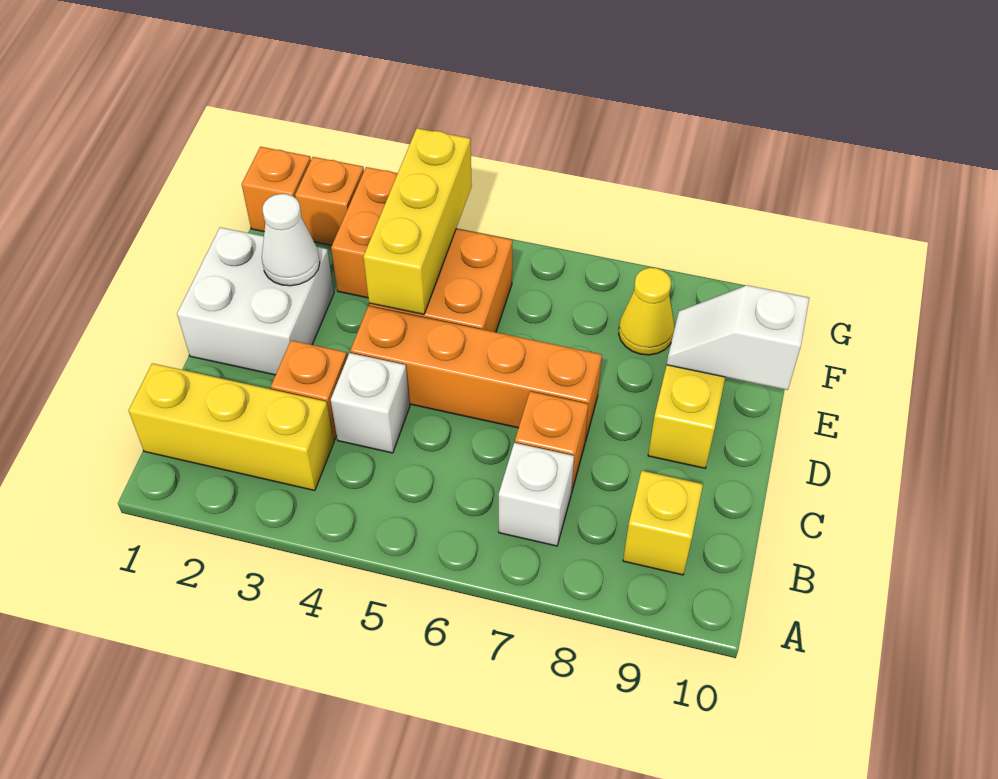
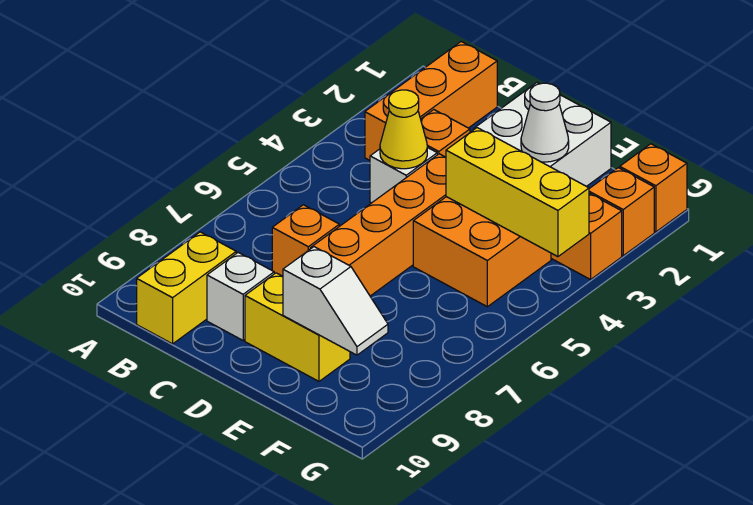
yellow 1x3 brick [129,363,334,491] -> orange 1x3 brick [365,42,497,160]
white 1x1 brick [499,443,574,546] -> white 1x1 brick moved to [207,253,274,340]
yellow 1x1 brick [623,471,703,575] -> yellow 1x2 brick [137,232,236,344]
white 1x2 slope [667,285,809,390] -> white 1x2 slope turned to [283,247,388,355]
yellow 1x1 cone [619,268,674,355] -> yellow 1x1 cone moved to [380,90,427,169]

